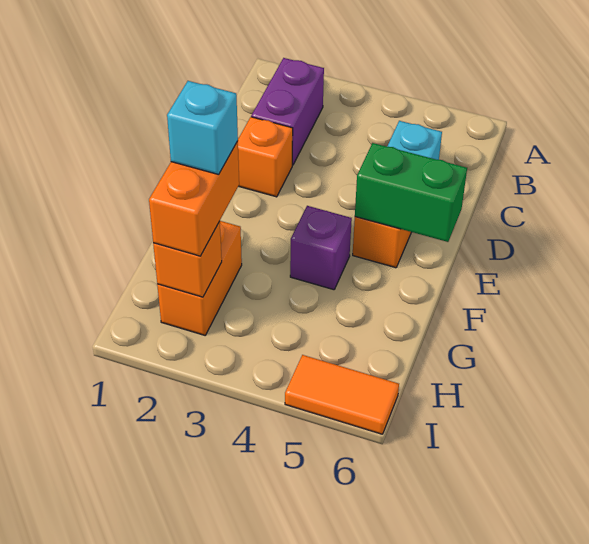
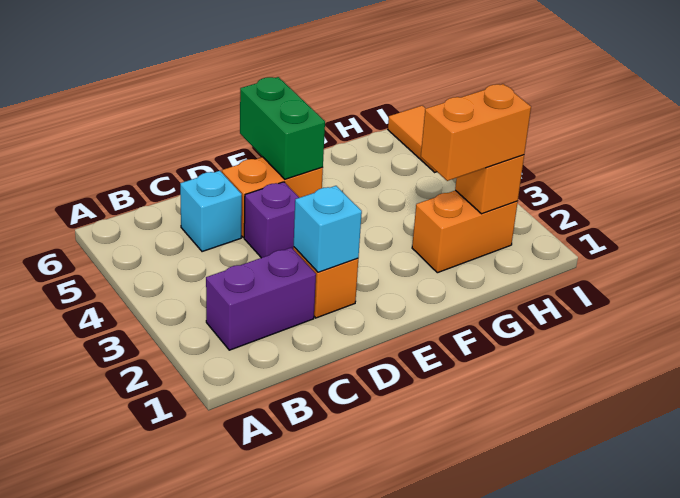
purple 1x1 brick [290,206,352,290] -> purple 1x1 brick moved to [244,182,299,258]
cyan 1x1 brick [167,81,238,175] -> cyan 1x1 brick moved to [294,186,362,272]

